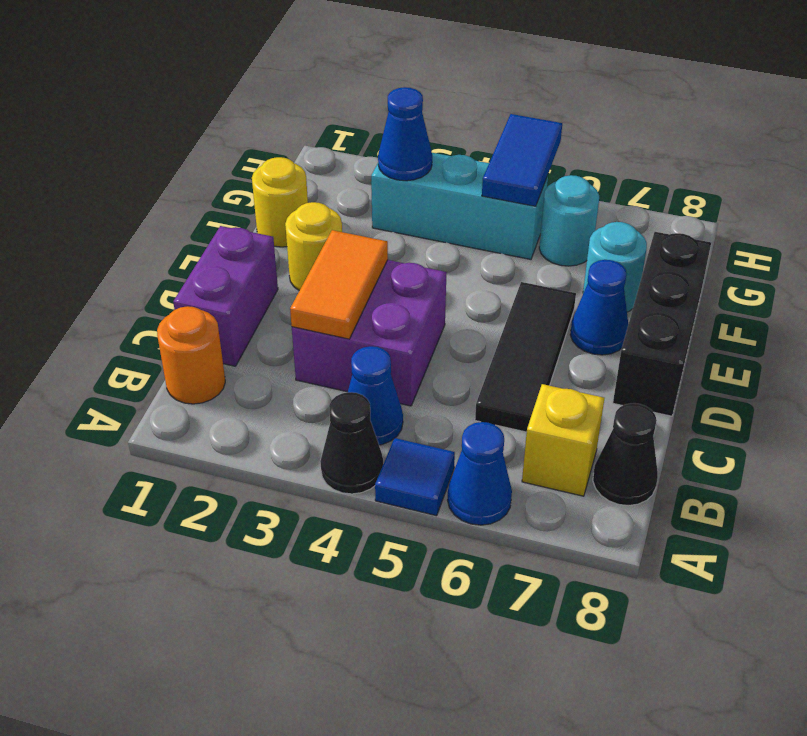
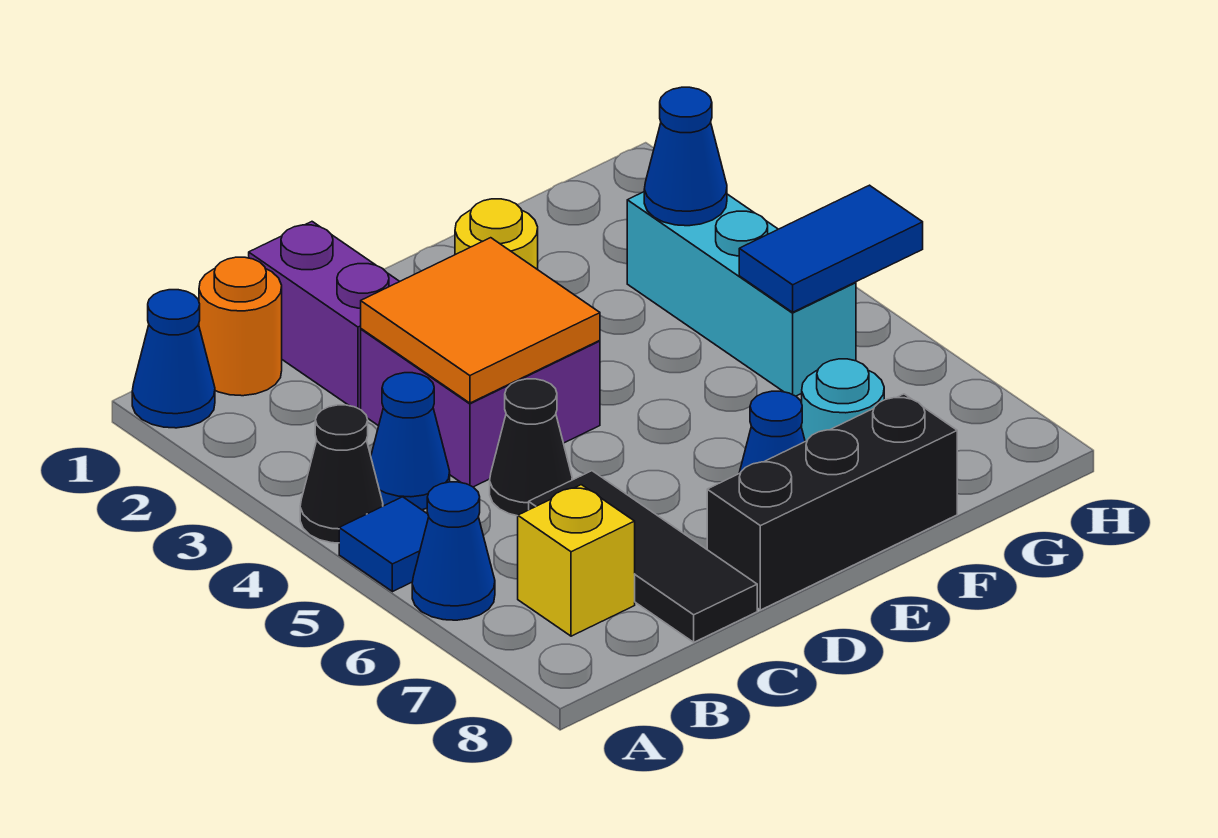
none -> blue 1x1 cone [132,290,215,428]
black 1x1 cone [593,403,658,506] -> black 1x1 cone moved to [490,379,572,516]
purple 1x2 brick [173,226,278,366] -> purple 1x2 brick turned to [249,222,400,410]
orange 1x2 tile [290,230,388,339] -> orange 2x2 tile [361,238,600,403]
black 1x3 tile [475,282,576,432] -> black 1x3 tile turned to [529,471,757,642]
yellow 1x1 round brick [252,157,308,247] -> none
cyan 1x1 round brick [539,175,599,266] -> none

